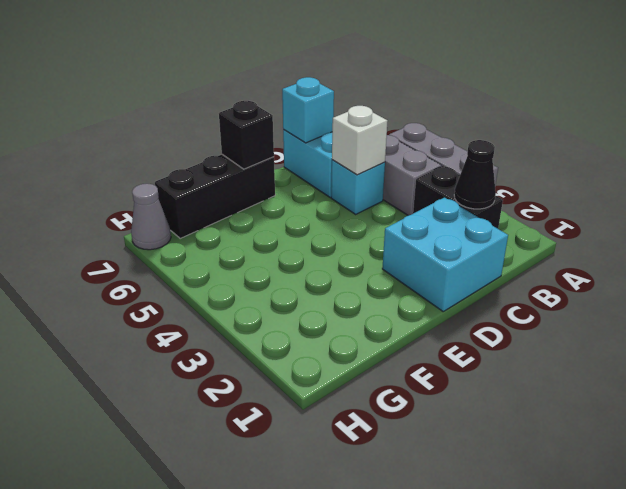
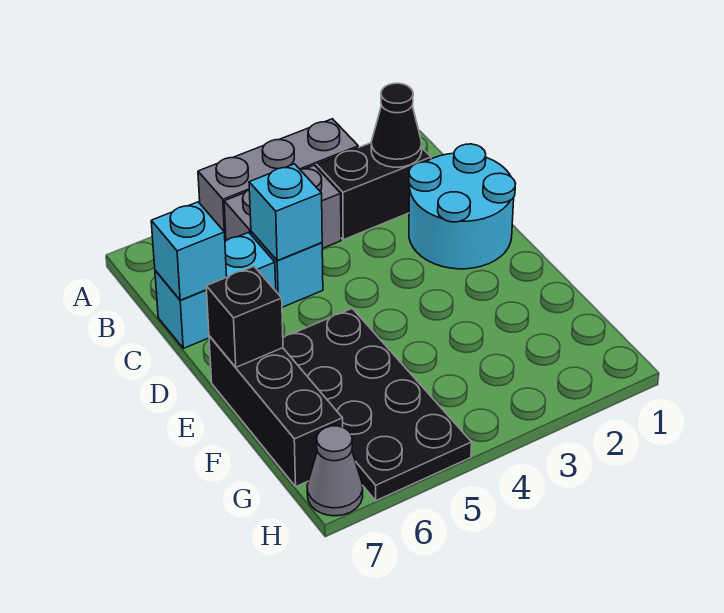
cyan 2x2 brick [382,198,508,311] -> cyan 2x2 round brick [409,144,516,269]
white 1x1 brick [332,106,388,175] -> cyan 1x1 brick [249,164,322,261]
none -> black 2x4 plate [283,308,472,501]

